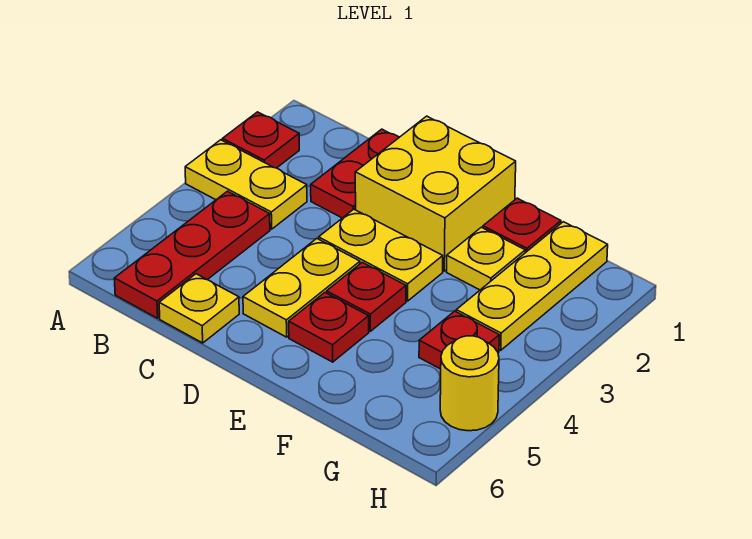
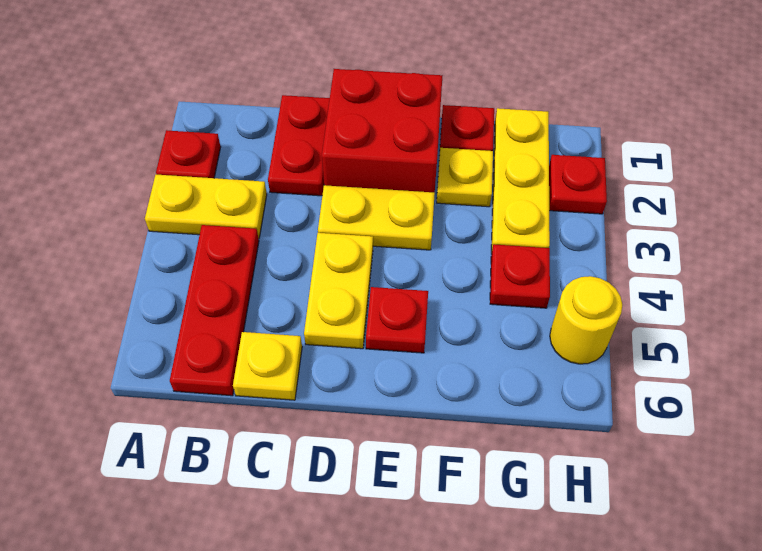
yellow 2x2 brick [355,116,516,271] -> red 2x2 brick [322,69,442,193]
red 1x1 plate [327,262,406,331] -> red 1x1 plate moved to [549,155,607,214]

